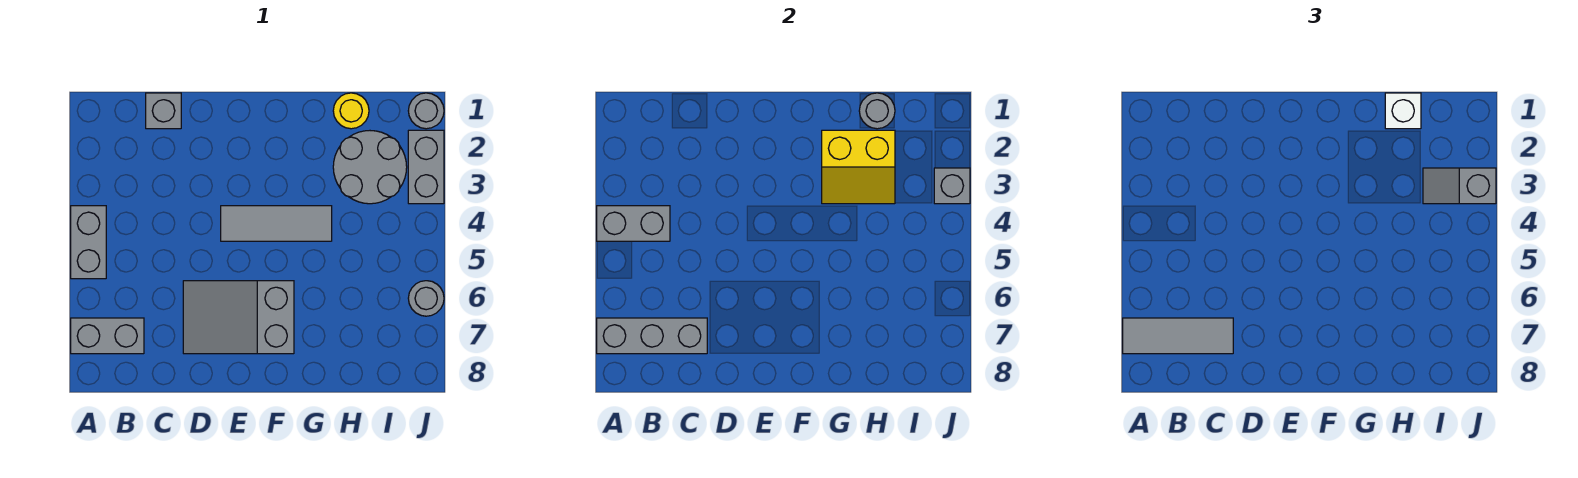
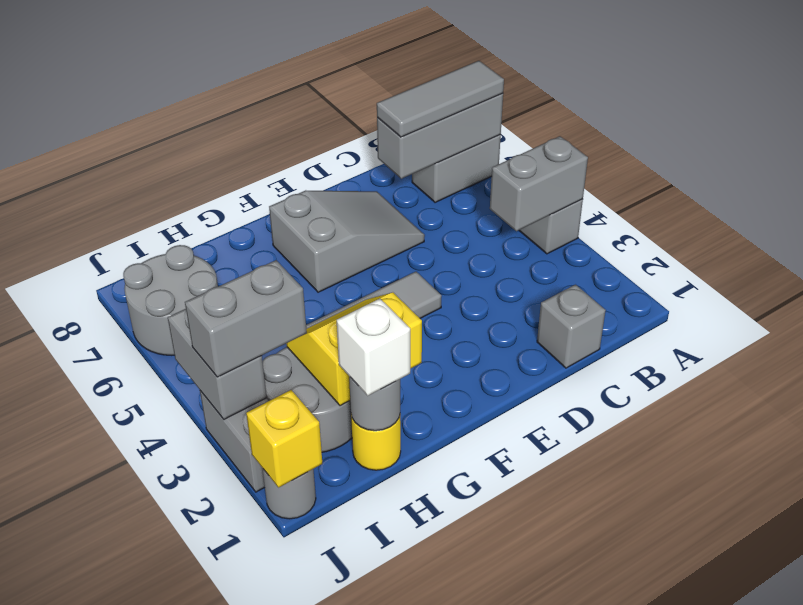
grey 1x2 slope [1423,168,1496,204] -> grey 1x2 brick [185,260,307,377]
none -> yellow 1x1 brick [246,390,322,488]
grey 1x1 brick [934,168,970,204] -> grey 1x2 brick [168,309,267,419]
grey 1x1 round brick [408,281,444,316] -> grey 2x2 round brick [123,245,218,355]

